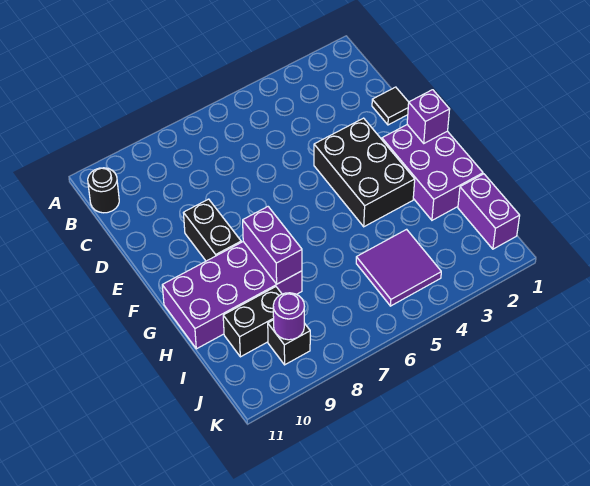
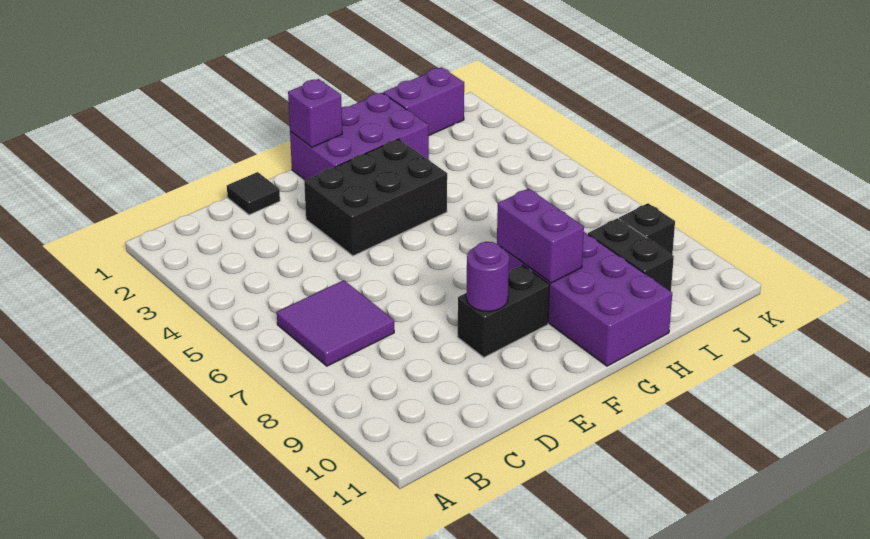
black 1x1 round brick [88,168,119,213] -> none
purple 1x2 brick [243,207,302,284] -> purple 1x2 brick turned to [497,189,584,283]
purple 2x2 tile [356,229,441,306] -> purple 2x2 tile moved to [277,280,394,366]
purple 1x1 round brick [273,293,305,340] -> purple 1x1 round brick moved to [466,242,509,311]

